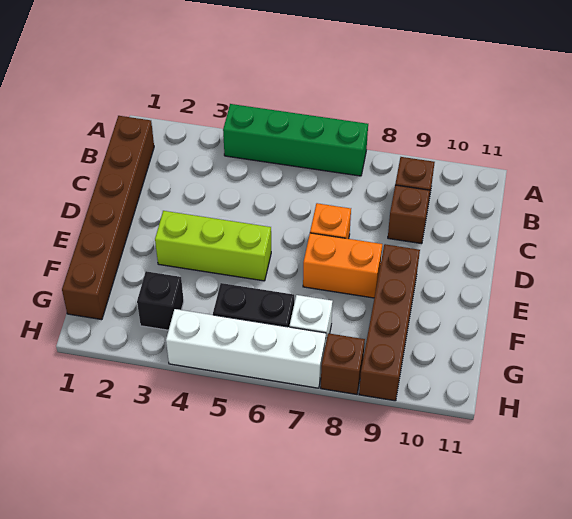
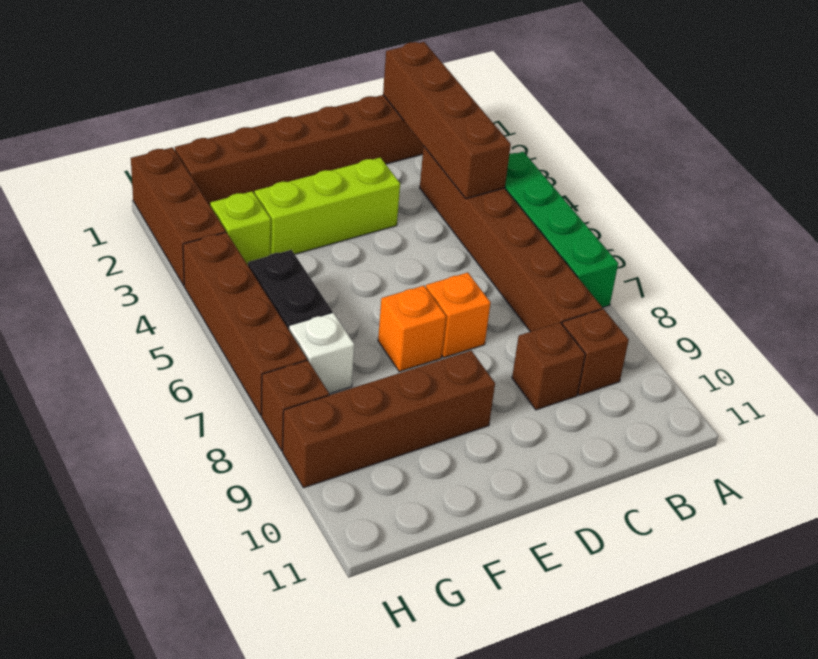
none -> brown 1x4 brick [383,42,511,199]
none -> brown 1x6 brick [420,146,602,332]
lime 1x3 brick [155,211,271,281] -> lime 1x3 brick turned to [255,157,400,254]
orange 1x2 brick [303,233,382,298] -> orange 1x1 brick [378,286,446,372]
black 1x1 brick [137,271,184,330] -> lime 1x1 brick [210,191,271,265]
none -> brown 1x3 brick [131,147,226,285]
white 1x4 brick [166,309,326,388] -> brown 1x4 brick [183,232,307,415]

